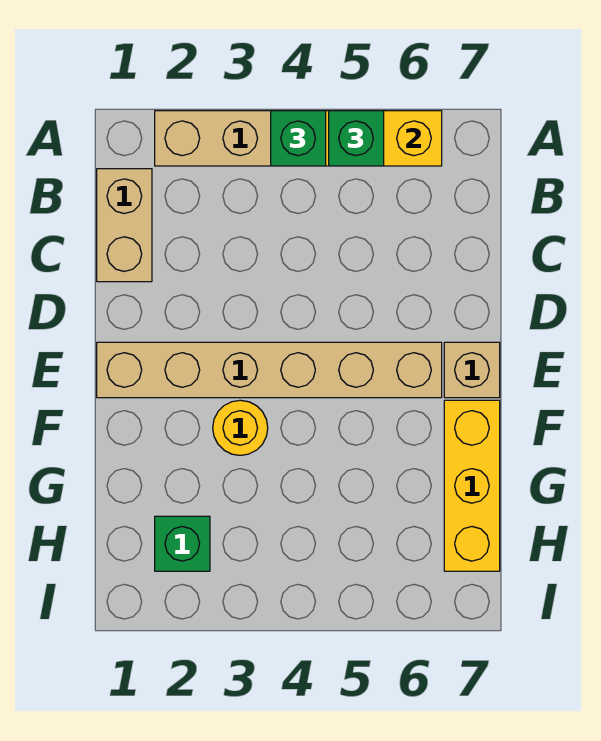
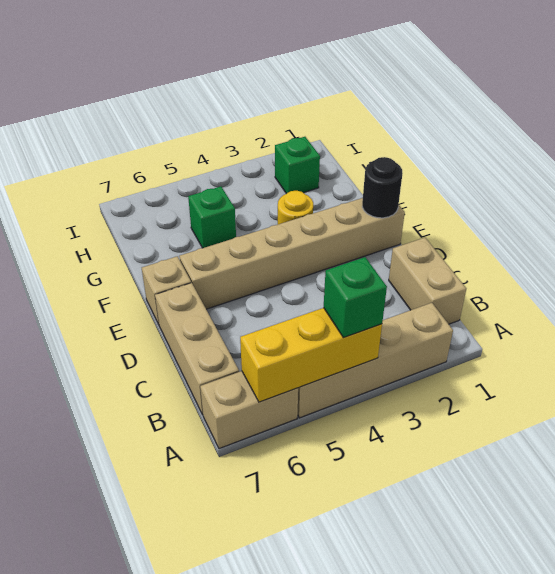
green 1x1 brick [329,111,384,166] -> green 1x1 brick moved to [188,187,236,248]
none -> tan 1x2 brick [200,371,298,449]
none -> tan 1x3 brick [155,283,239,415]
none -> black 1x1 round brick [362,157,403,218]
yellow 1x3 brick [444,400,500,571] -> none

